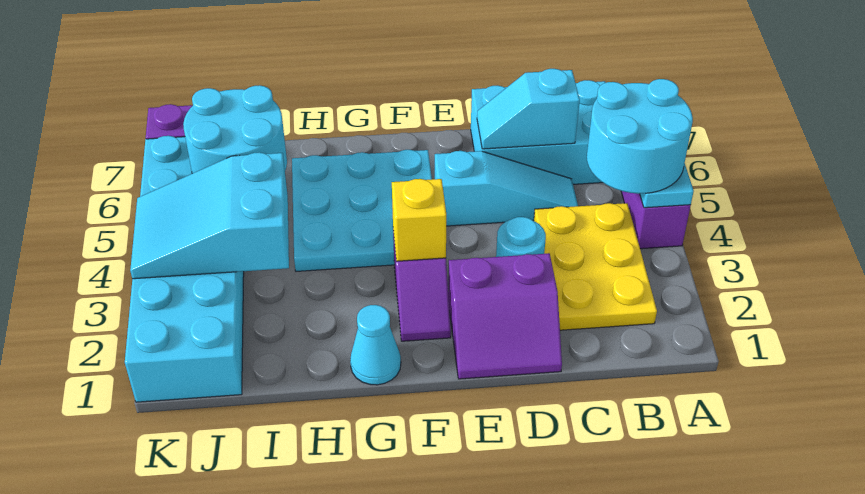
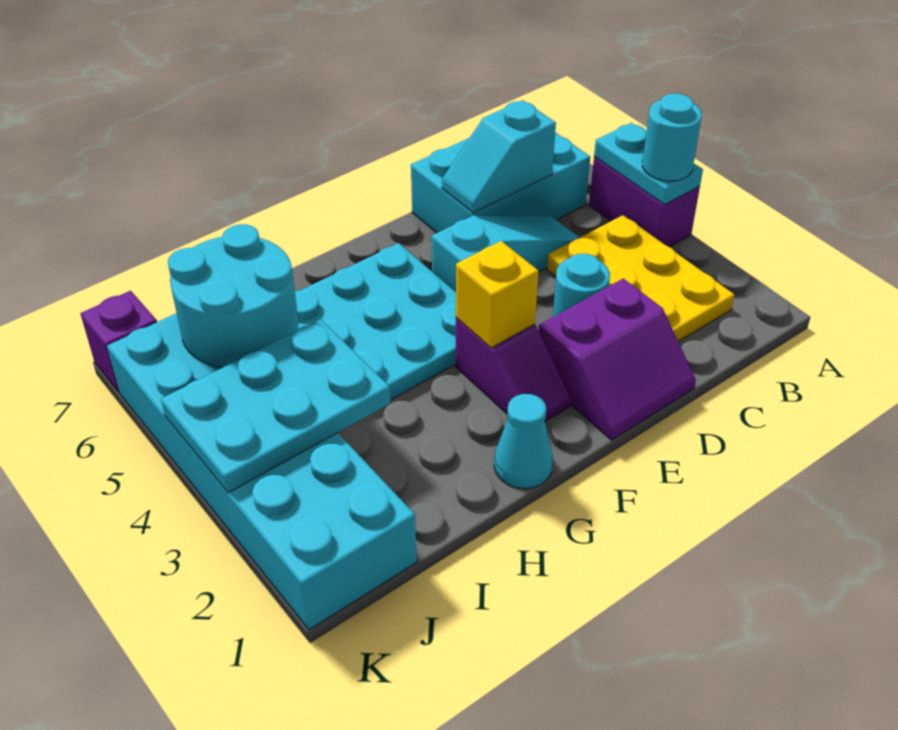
cyan 2x2 round brick [587,79,693,194] -> cyan 1x1 round brick [642,94,702,181]
cyan 2x3 slope [130,152,289,279] -> cyan 2x3 plate [161,319,391,493]

